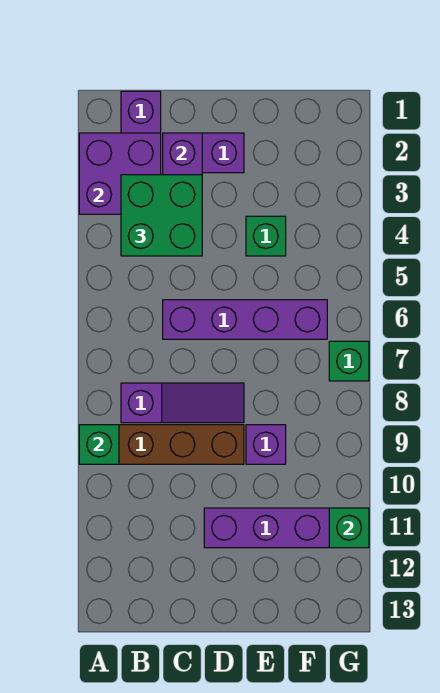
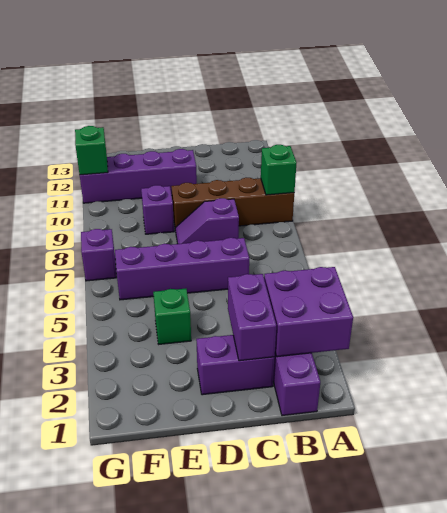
green 2x2 brick [121,175,202,256] -> none
purple 1x3 slope [121,383,244,423] -> purple 1x2 slope [176,198,239,244]
green 1x1 brick [329,341,369,381] -> purple 1x1 brick [81,229,116,281]

